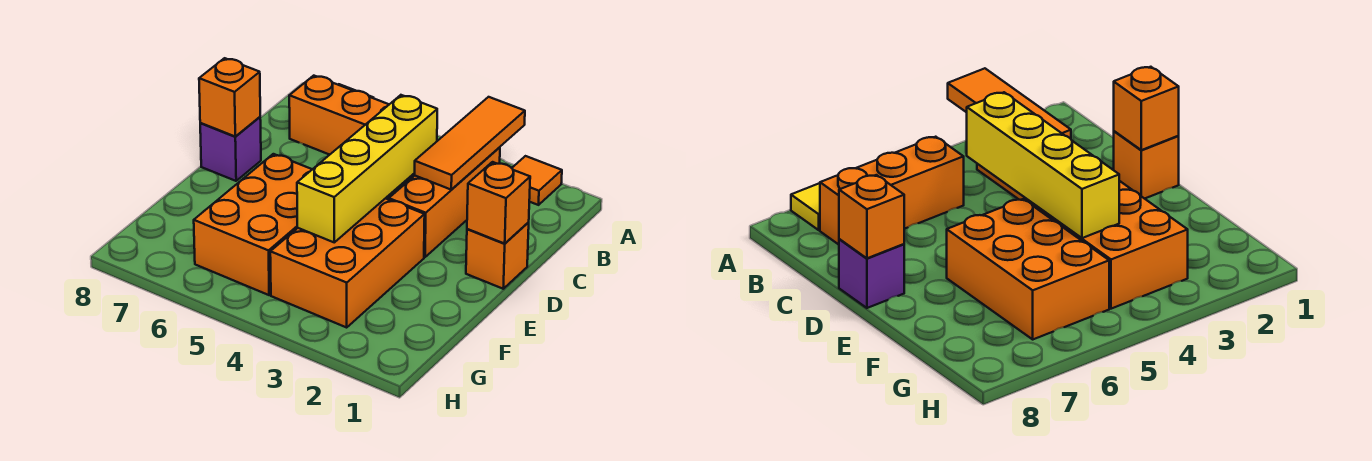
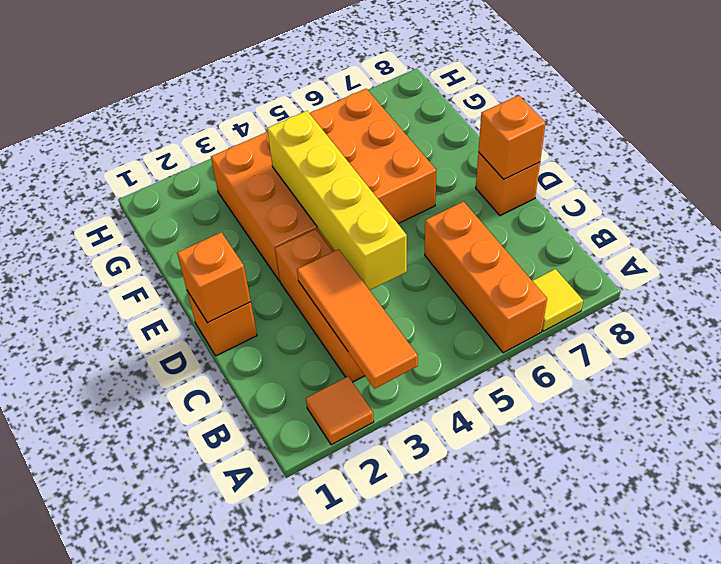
orange 1x3 brick [289,76,389,155] -> orange 1x3 brick turned to [425,202,547,353]
purple 1x1 brick [200,117,261,181] -> orange 1x1 brick [476,152,540,216]

